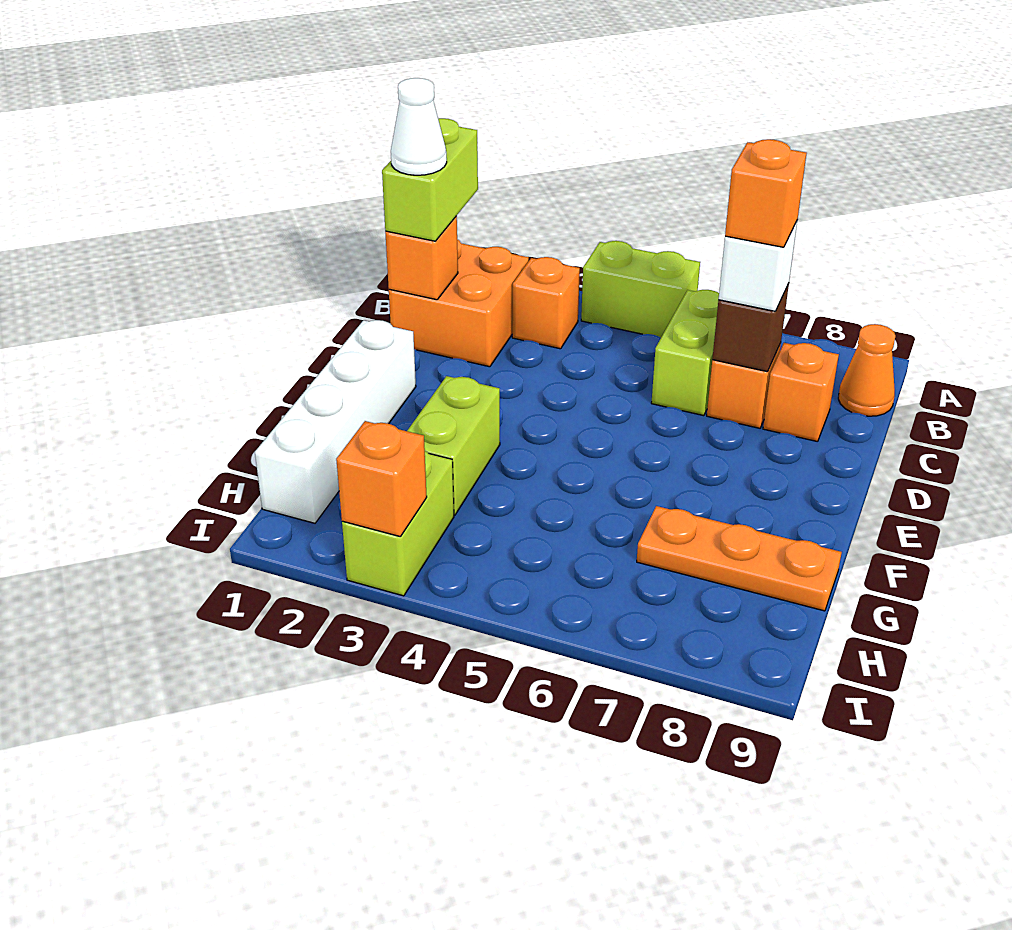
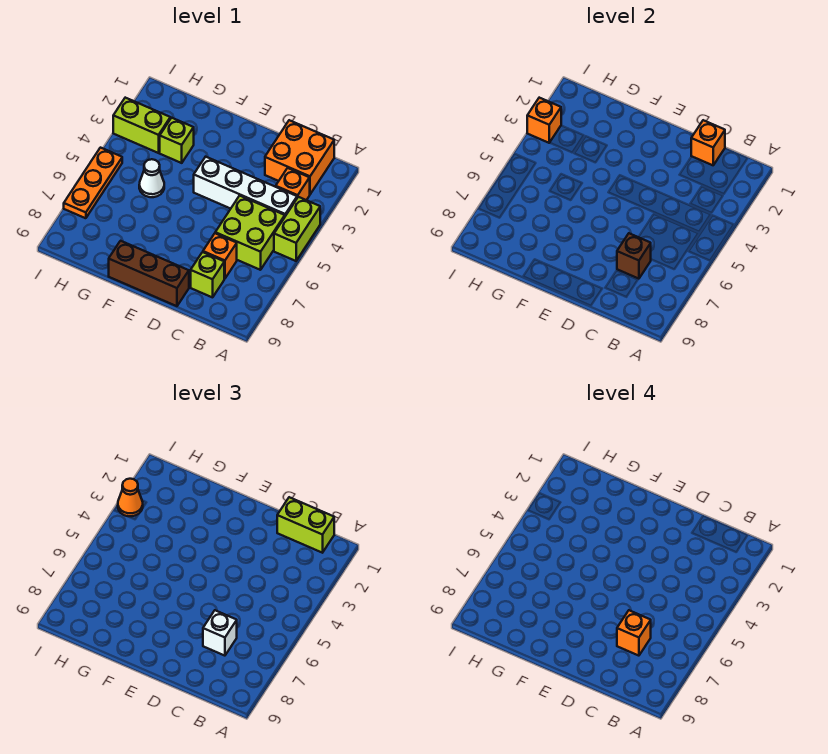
lime 1x2 brick [651,290,719,416] -> lime 2x2 brick [215,196,285,270]
orange 1x1 cone [838,324,895,416] -> orange 1x1 cone moved to [118,479,143,517]
white 1x1 cone [391,78,447,175] -> white 1x1 cone moved to [139,159,164,197]
orange 1x1 brick [763,343,839,442] -> lime 1x1 brick [191,252,224,297]
none -> brown 1x3 brick [109,241,189,306]
white 1x4 brick [255,320,416,523] -> white 1x4 brick moved to [194,157,297,216]
lime 1x2 brick [407,376,500,515] -> lime 1x1 brick [160,118,194,163]
orange 1x3 plate [637,506,842,611] -> orange 1x3 plate moved to [64,148,122,218]

